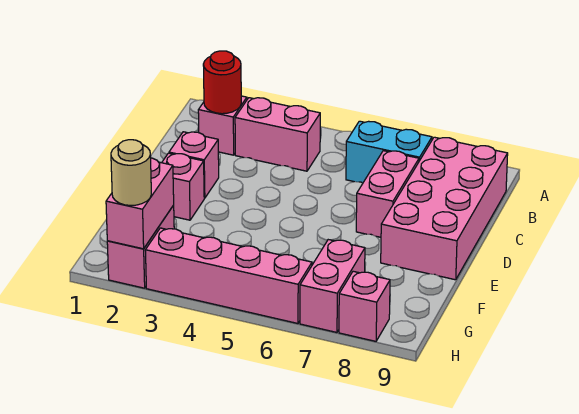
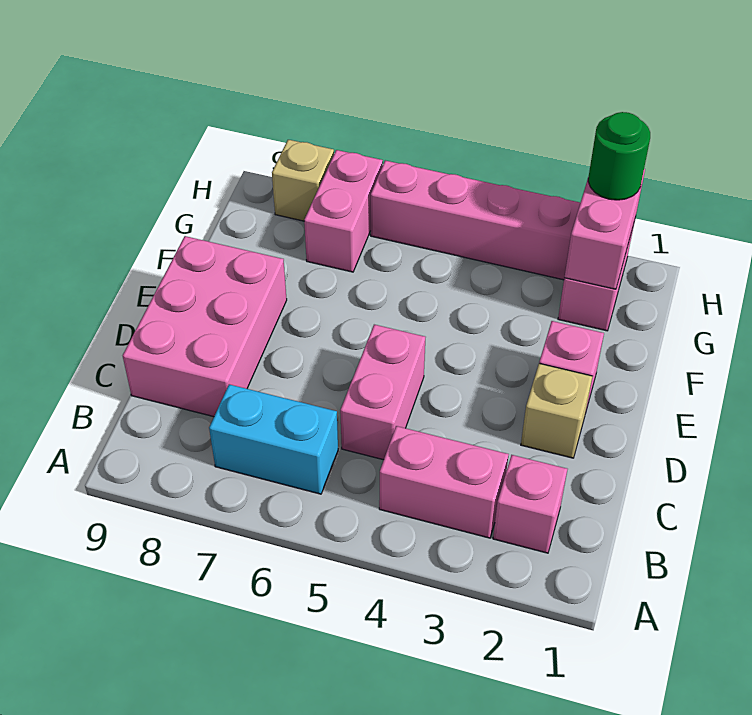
red 1x1 round brick [203,51,241,114] -> none
pink 2x4 brick [381,137,508,280] -> pink 2x3 brick [123,236,287,417]
pink 1x2 brick [356,151,419,237] -> pink 1x2 brick moved to [340,325,425,460]
pink 1x1 brick [169,132,219,198] -> tan 1x1 brick [521,364,593,458]
tan 1x1 round brick [111,140,151,206] -> green 1x1 round brick [588,112,650,200]
pink 1x1 brick [339,271,390,341] -> tan 1x1 brick [272,140,334,221]

